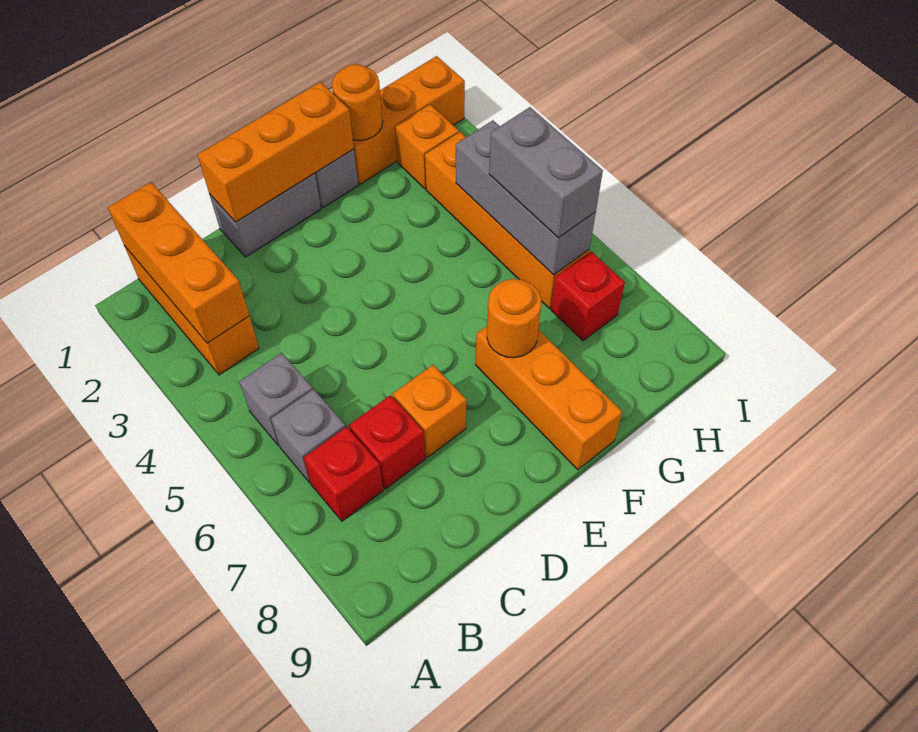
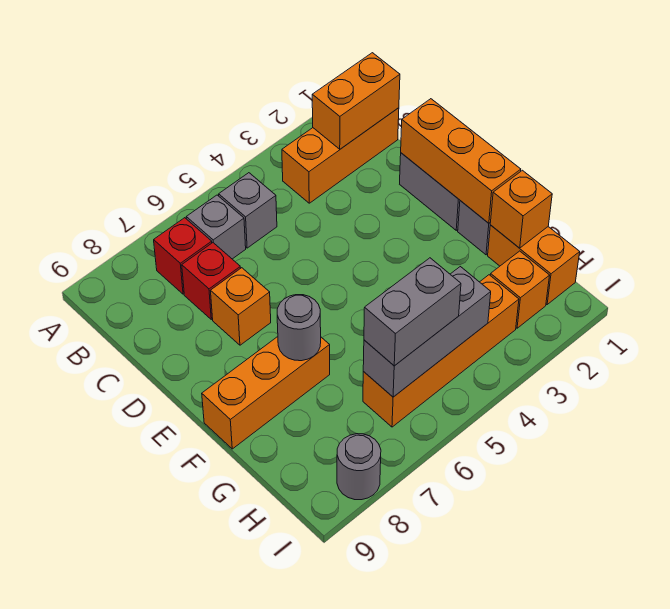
orange 1x3 brick [108,182,249,343] -> orange 1x2 brick [312,53,400,149]
orange 1x1 round brick [487,279,541,358] -> grey 1x1 round brick [277,295,321,361]
orange 1x3 brick [353,56,465,184] -> orange 1x2 brick [488,225,580,304]
orange 1x1 round brick [332,64,383,141] -> orange 1x1 brick [490,170,552,248]
red 1x1 brick [551,252,625,341] -> none
none -> grey 1x1 round brick [337,434,381,500]

